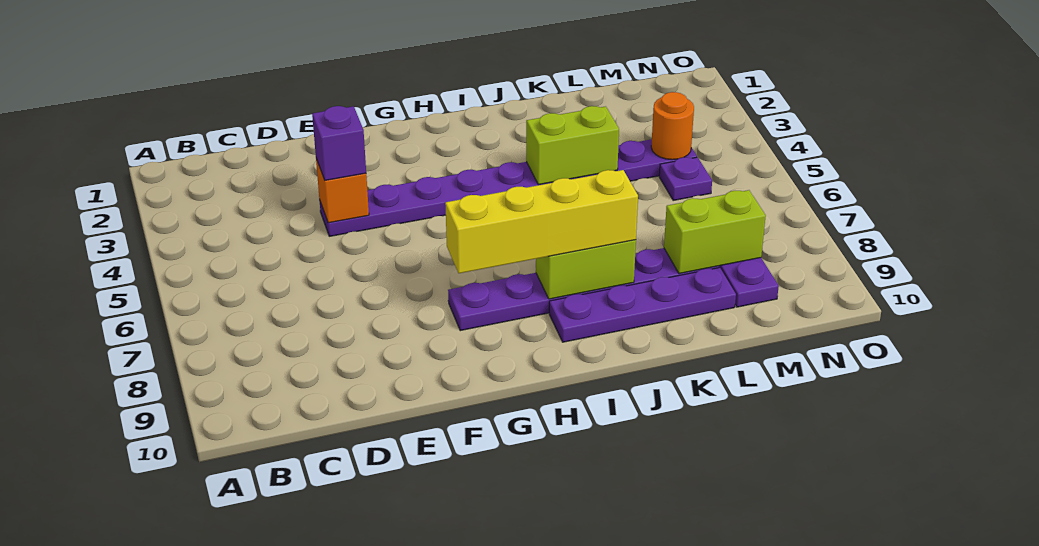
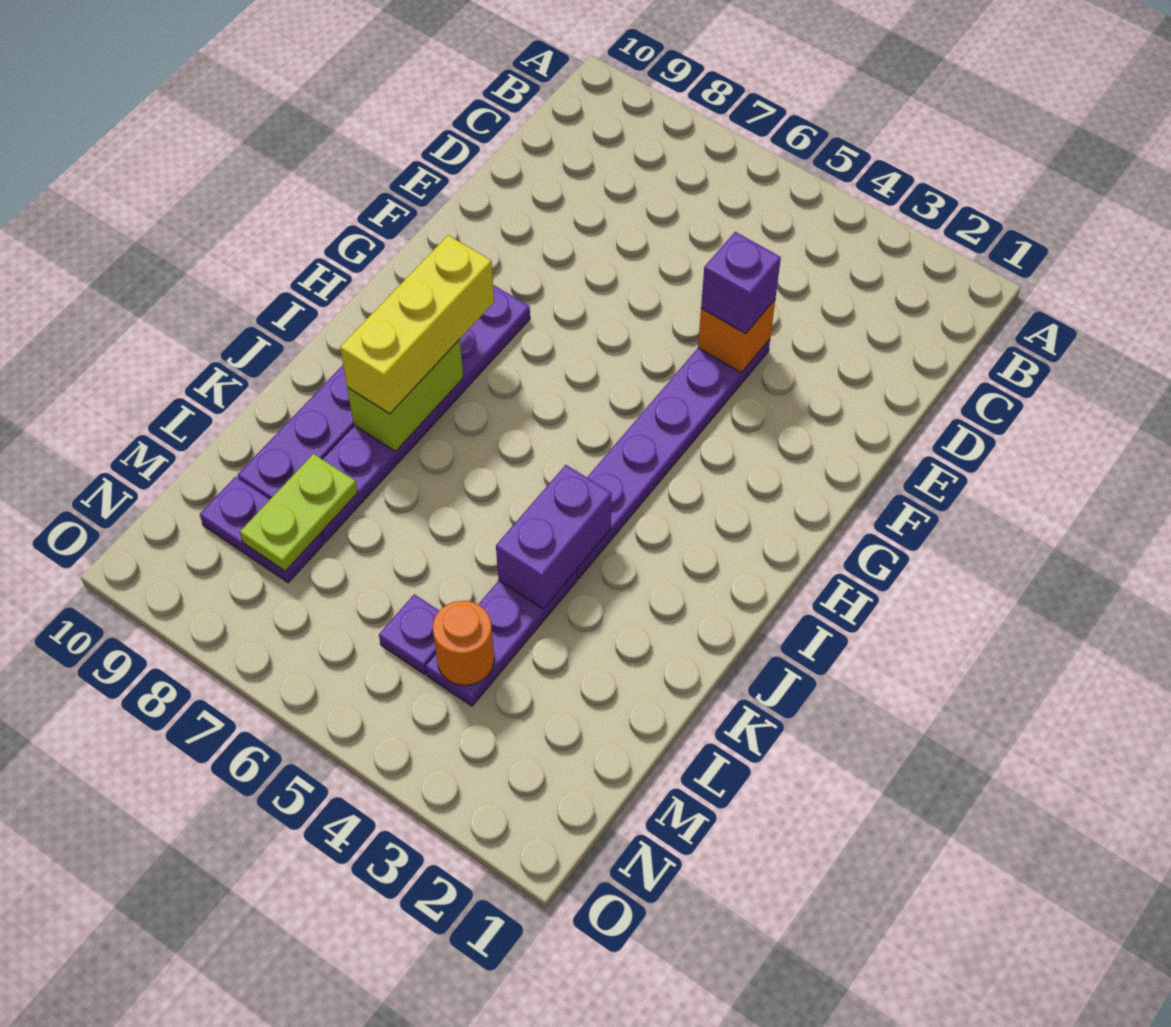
yellow 1x4 brick [445,170,638,273] -> yellow 1x3 brick [340,235,494,414]
lime 1x2 brick [526,106,619,184] -> purple 1x2 brick [496,465,612,609]
lime 1x2 brick [664,190,766,274] -> lime 1x2 plate [240,454,358,571]

